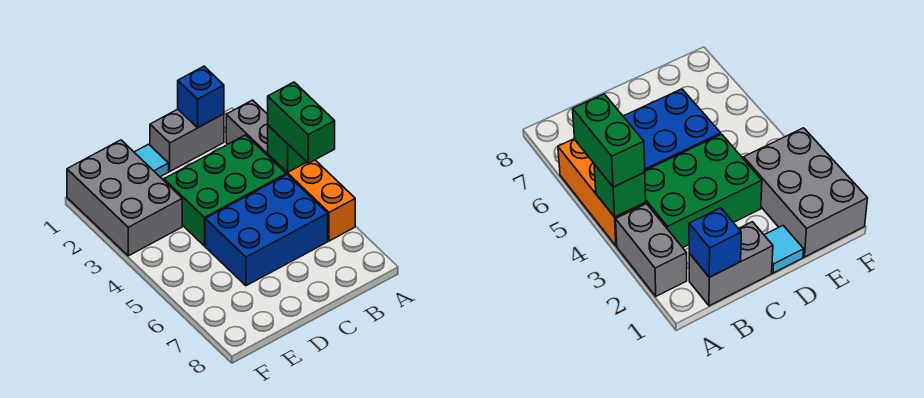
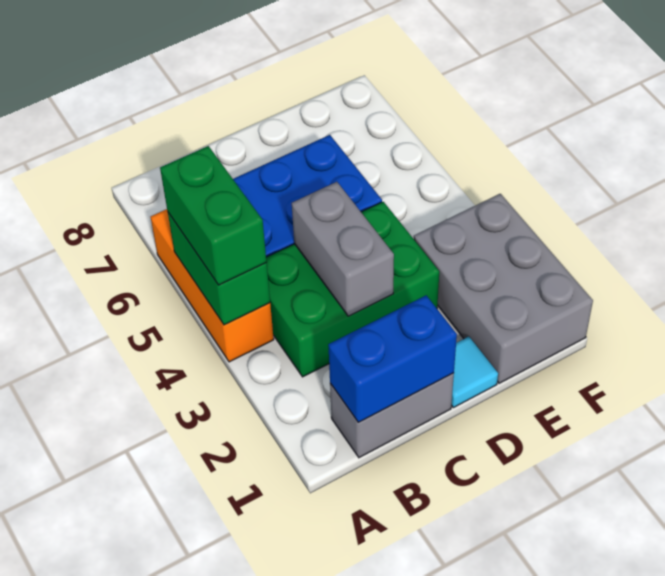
grey 1x2 brick [226,100,268,156] -> grey 1x2 brick moved to [292,182,394,316]
green 1x1 brick [268,125,306,172] -> green 1x2 brick [168,213,270,325]
blue 1x1 brick [178,66,224,128] -> blue 1x2 brick [328,295,457,422]

